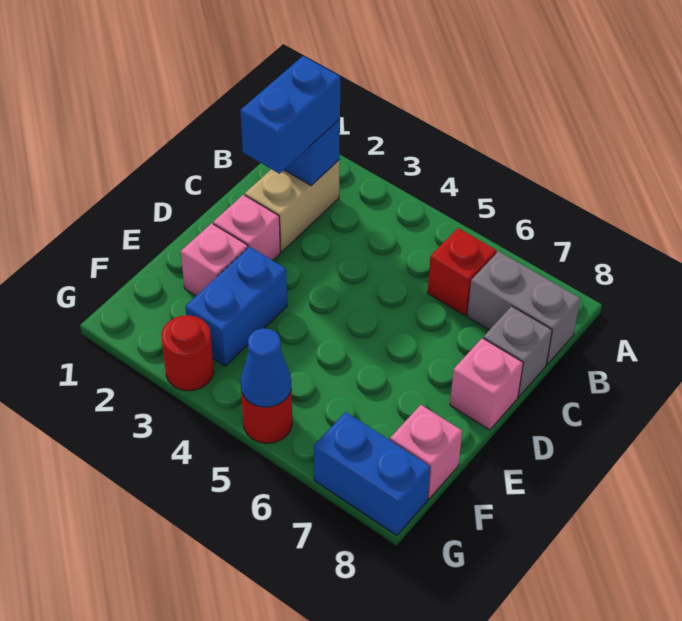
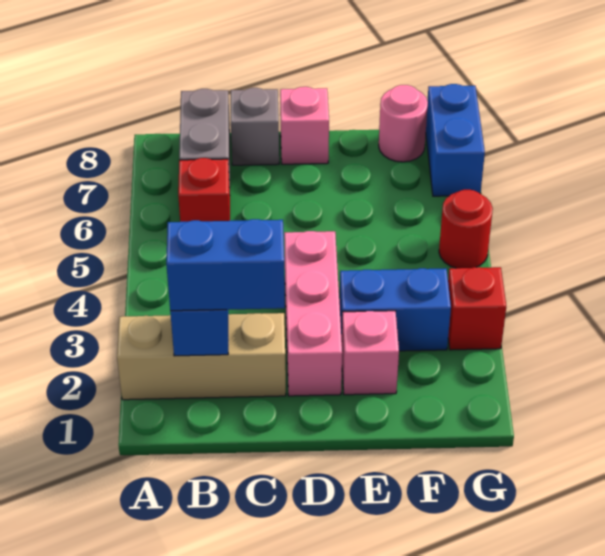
tan 1x2 brick [245,160,340,252] -> tan 1x3 brick [117,313,286,400]
pink 1x1 brick [213,195,280,260] -> pink 1x3 brick [284,231,342,396]
pink 1x1 brick [390,405,462,499] -> pink 1x1 round brick [379,85,428,162]
red 1x1 round brick [161,315,214,391] -> red 1x1 brick [448,267,506,350]
blue 1x1 cone [241,328,291,407] -> none

